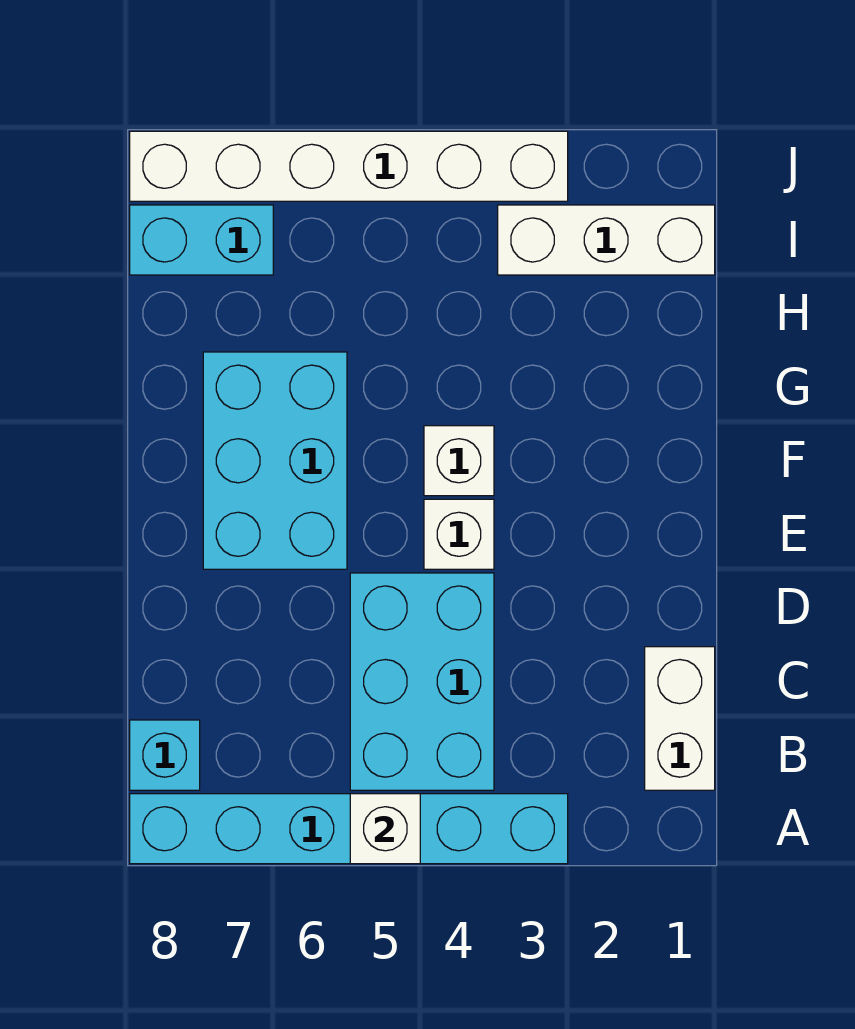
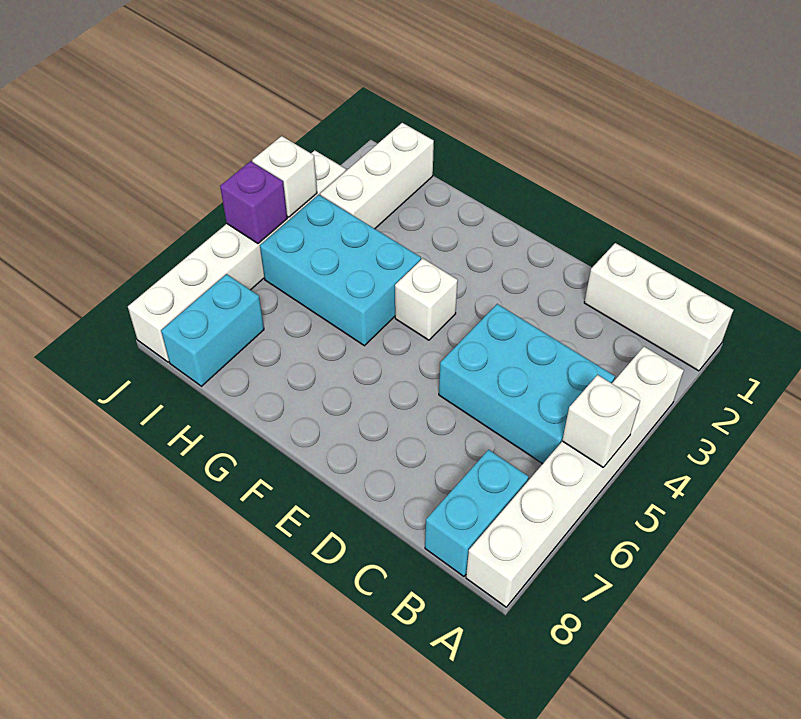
cyan 1x6 brick [130,794,568,864] -> white 1x6 brick [466,347,684,607]
white 1x2 brick [645,647,715,790] -> white 1x3 brick [584,243,733,371]
cyan 1x1 brick [130,720,200,790] -> cyan 1x2 brick [425,450,529,576]
white 1x1 brick [424,499,494,569] -> white 1x1 brick moved to [252,136,317,217]
cyan 2x3 brick [203,352,347,569] -> cyan 2x3 brick moved to [260,195,421,346]
none -> purple 1x1 brick [220,161,287,243]

